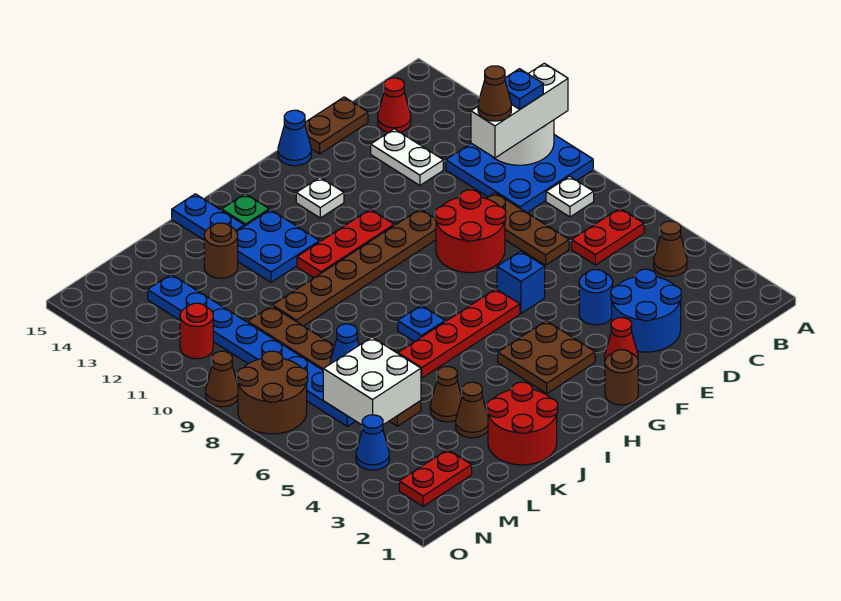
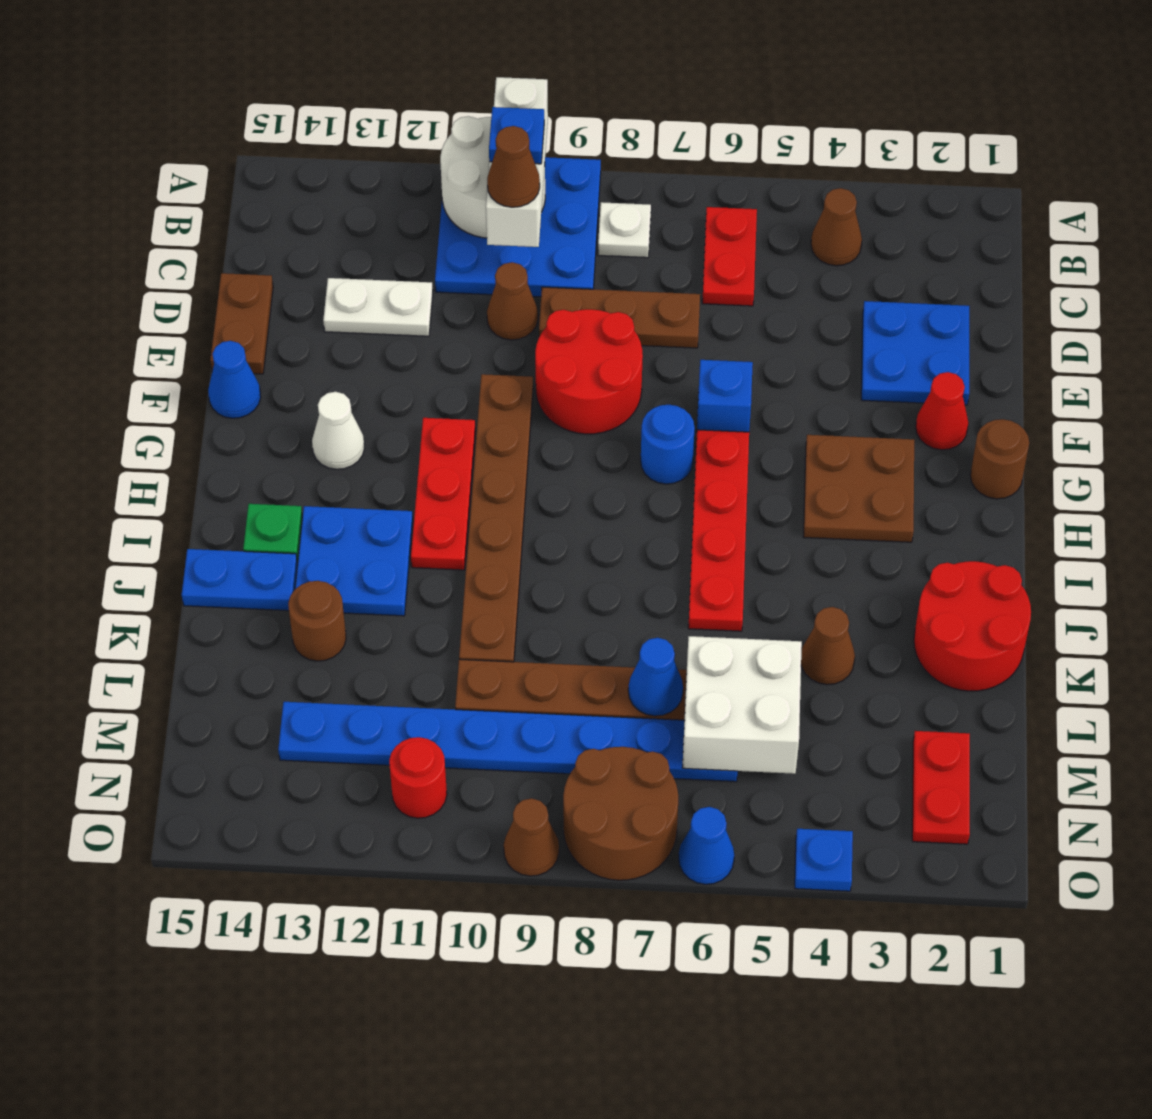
red 1x1 cone [378,78,411,132] -> none
blue 2x2 round brick [611,269,681,352] -> blue 2x2 plate [861,301,969,405]
blue 1x1 round brick [579,270,613,325] -> blue 1x1 round brick moved to [641,405,695,484]
white 1x1 plate [296,177,344,218] -> white 1x1 cone [312,392,365,469]
blue 1x1 plate [398,305,445,342] -> blue 1x1 plate moved to [795,829,853,891]
brown 1x1 cone [456,382,488,438] -> brown 1x1 cone moved to [487,262,538,340]
blue 1x1 cone [356,415,389,470] -> blue 1x1 cone moved to [679,807,734,884]

